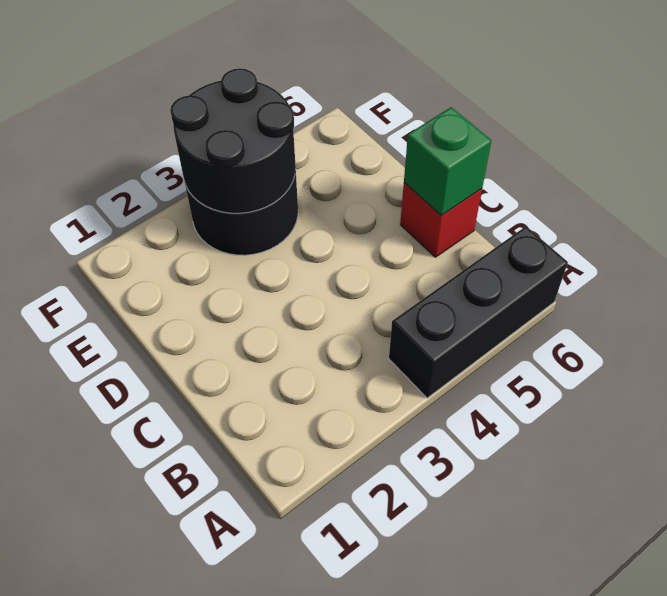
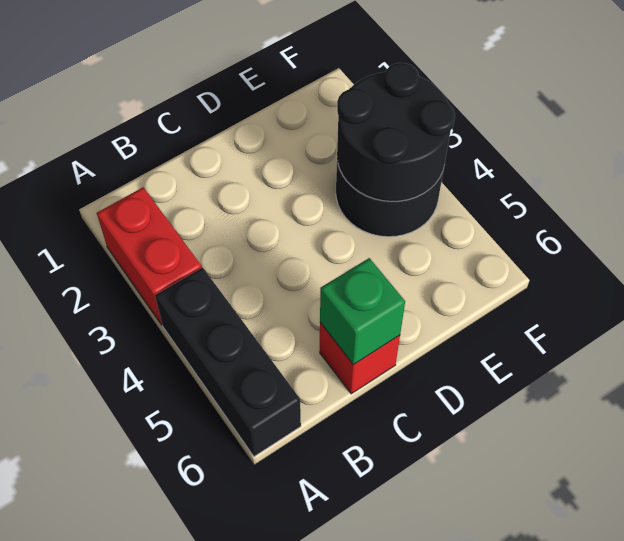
none -> red 1x2 brick [97,187,202,325]

